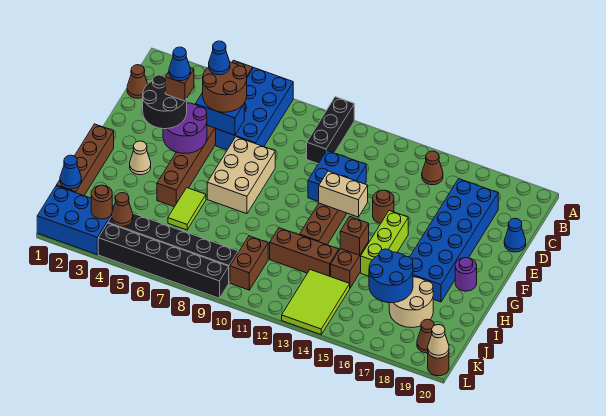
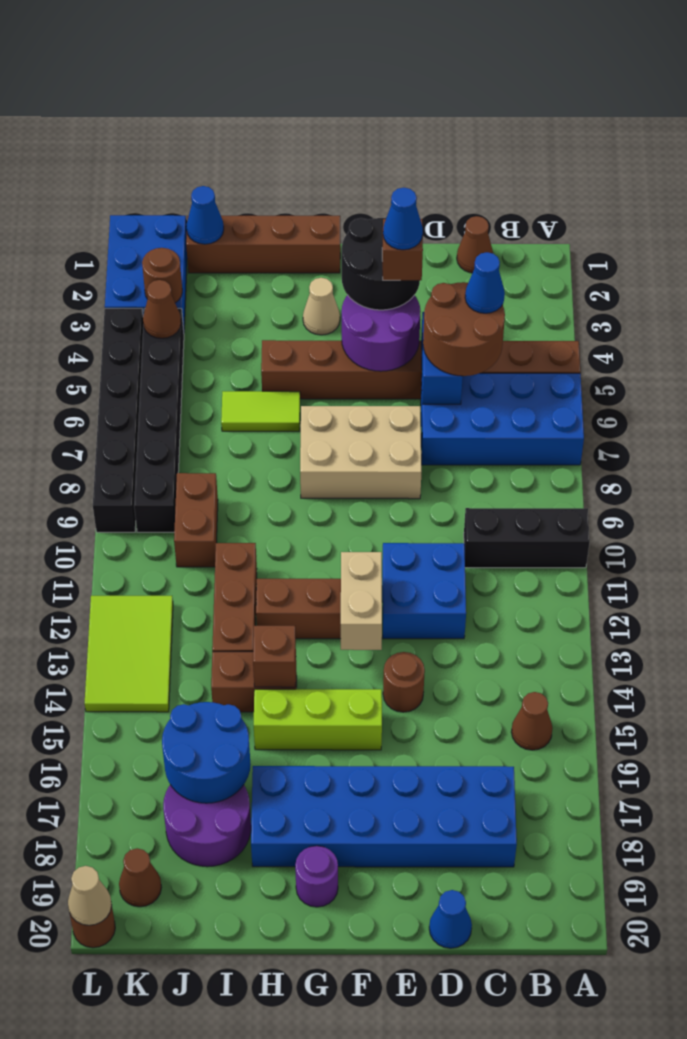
tan 2x2 round brick [389,277,433,328] -> purple 2x2 round brick [163,785,251,867]
brown 1x2 brick [230,236,268,290] -> brown 1x2 brick turned to [174,473,218,567]
lime 2x3 tile [282,270,350,335] -> lime 2x3 tile turned to [85,596,173,712]

